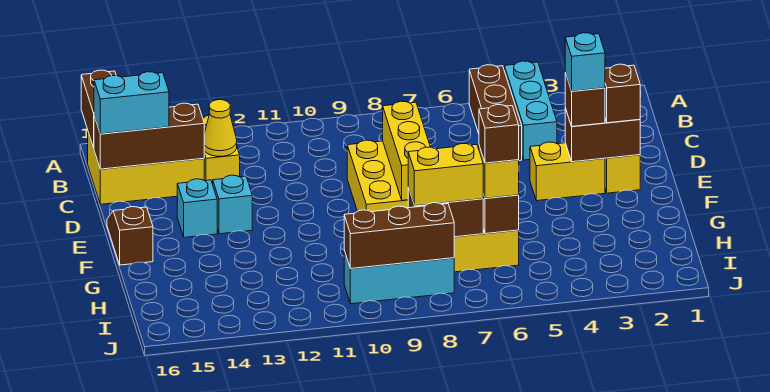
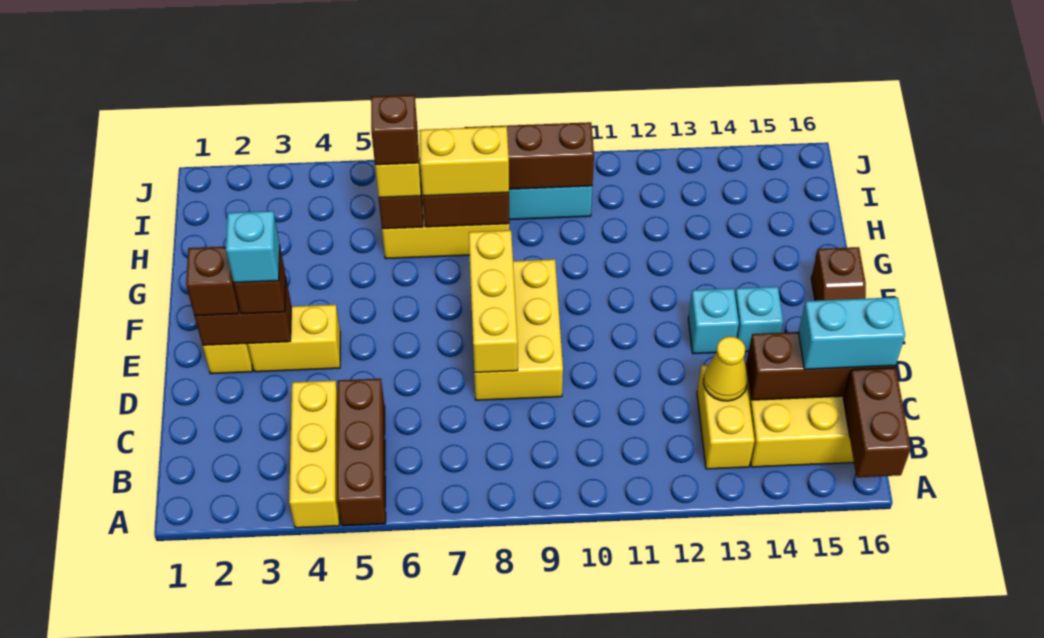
cyan 1x3 brick [504,61,557,160] -> yellow 1x3 brick [289,380,339,528]

